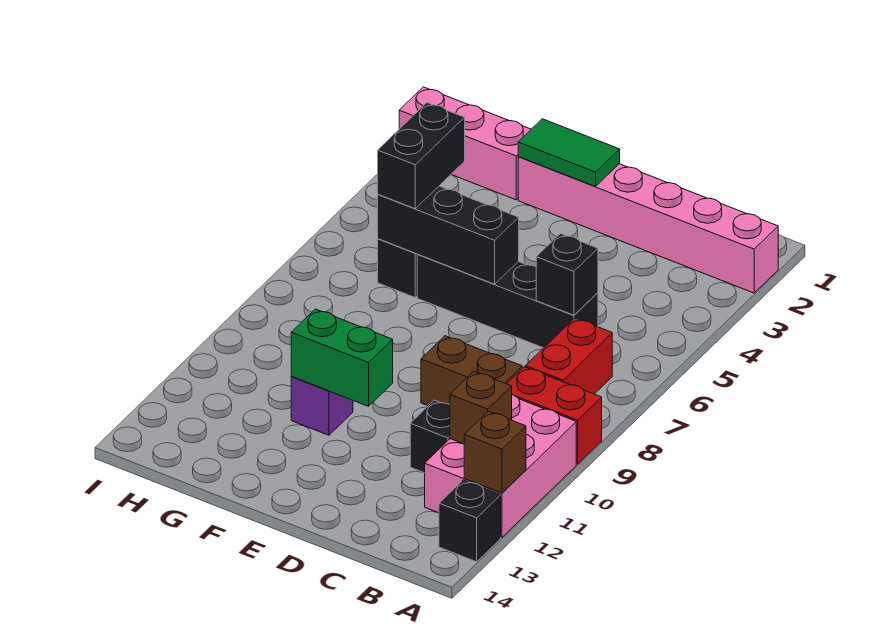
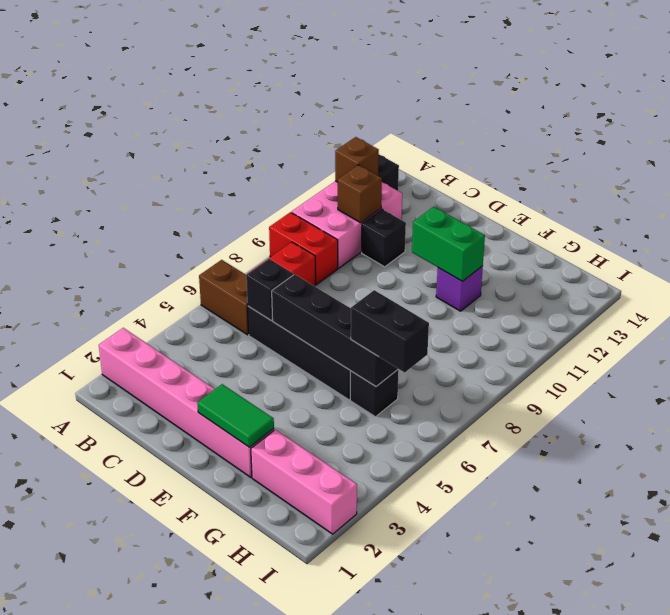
brown 1x2 brick [421,336,522,406] -> brown 1x2 brick moved to [199,260,249,335]
black 1x3 brick [378,186,519,284] -> black 1x4 brick [272,274,398,386]
black 1x2 brick [378,103,465,209] -> black 1x2 brick turned to [351,290,429,372]

